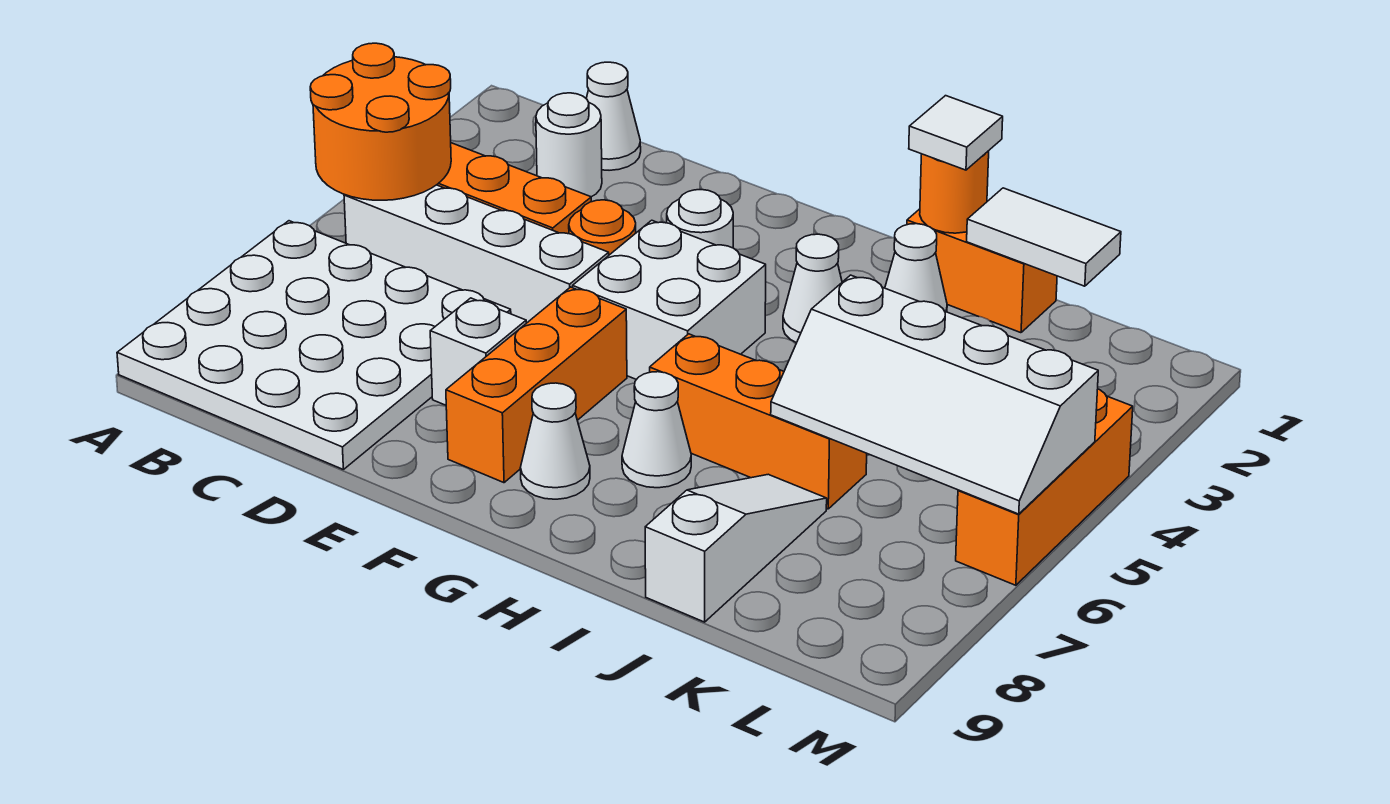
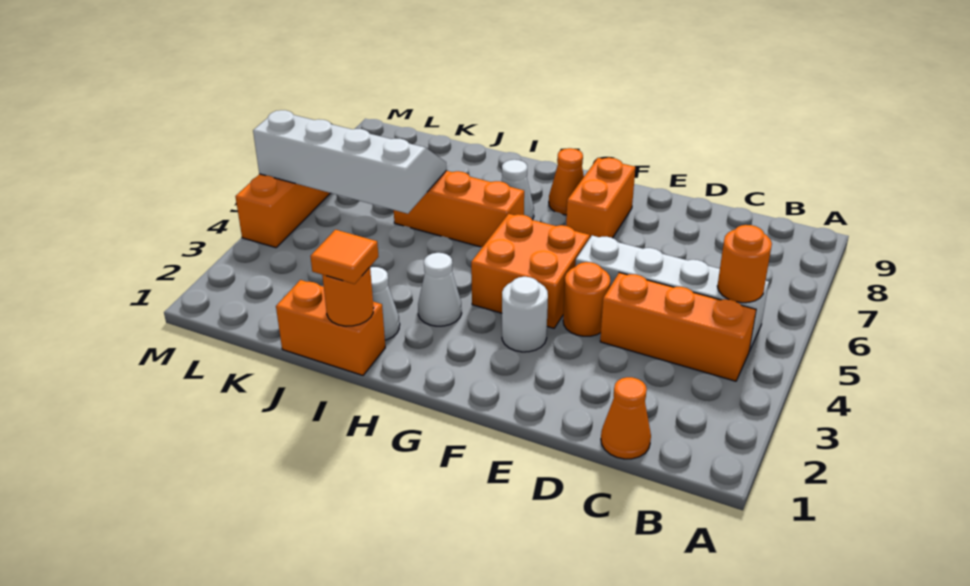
orange 2x2 round brick [310,43,451,200] -> orange 1x1 round brick [717,225,772,303]
white 4x4 plate [117,221,511,469] -> none
white 1x1 cone [586,62,641,170] -> orange 1x1 cone [601,377,651,459]
white 1x1 round brick [536,93,602,197] -> none
white 1x1 brick [430,298,526,405] -> none
white 2x2 brick [573,220,766,380] -> orange 2x2 brick [471,214,590,328]
orange 1x3 brick [446,287,627,483] -> orange 1x2 brick [566,158,635,238]
white 1x1 cone [520,383,590,499] -> orange 1x1 cone [549,148,584,215]
white 1x1 tile [909,96,1003,170] -> orange 1x1 tile [310,230,378,284]
white 1x2 tile [967,188,1121,286] -> none
white 1x3 slope [645,474,827,622] -> none

